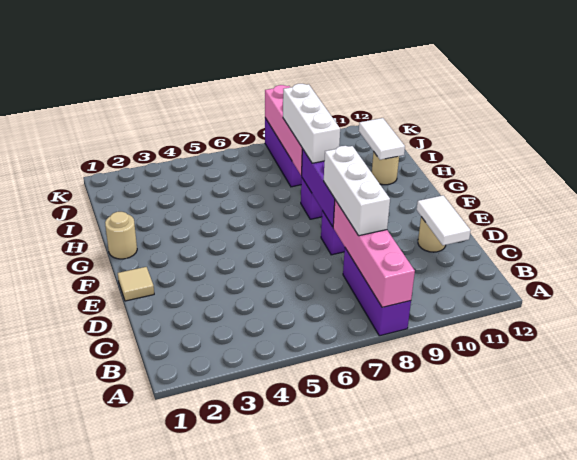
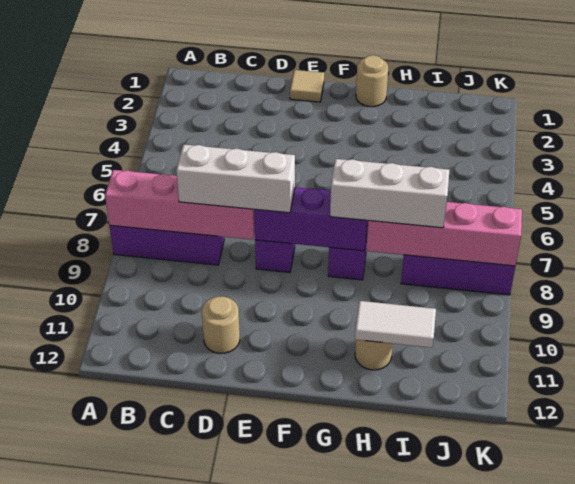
white 1x2 tile [417,195,471,245] -> none

